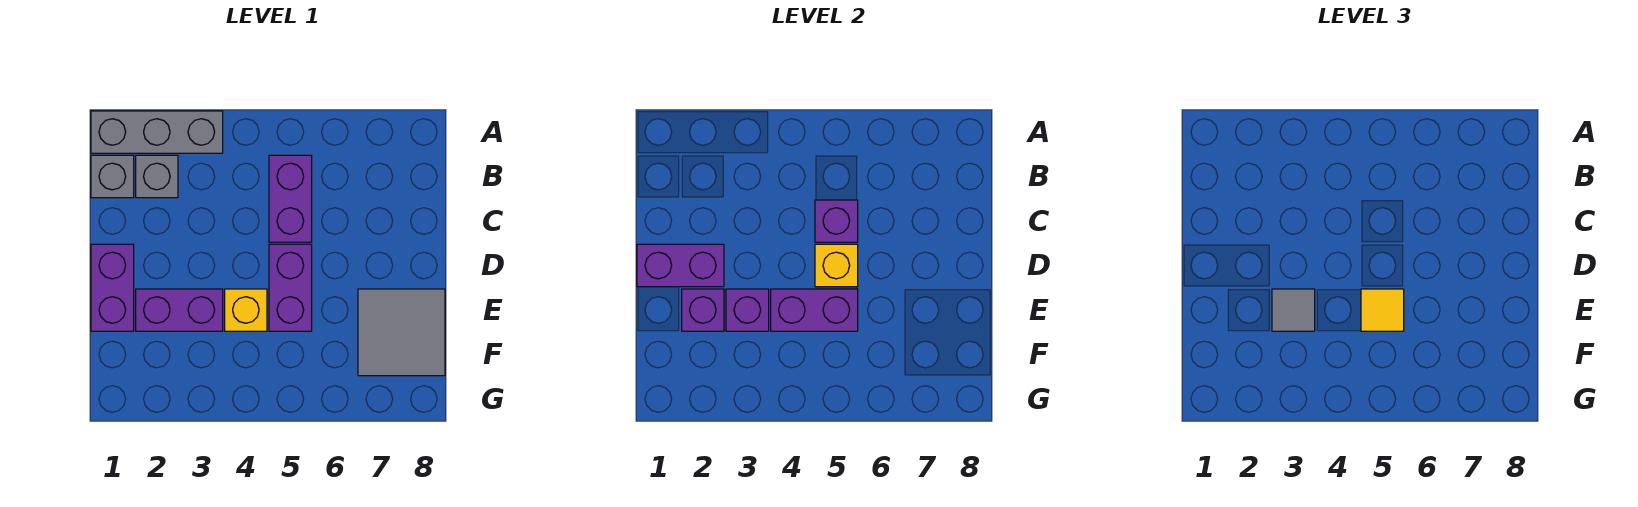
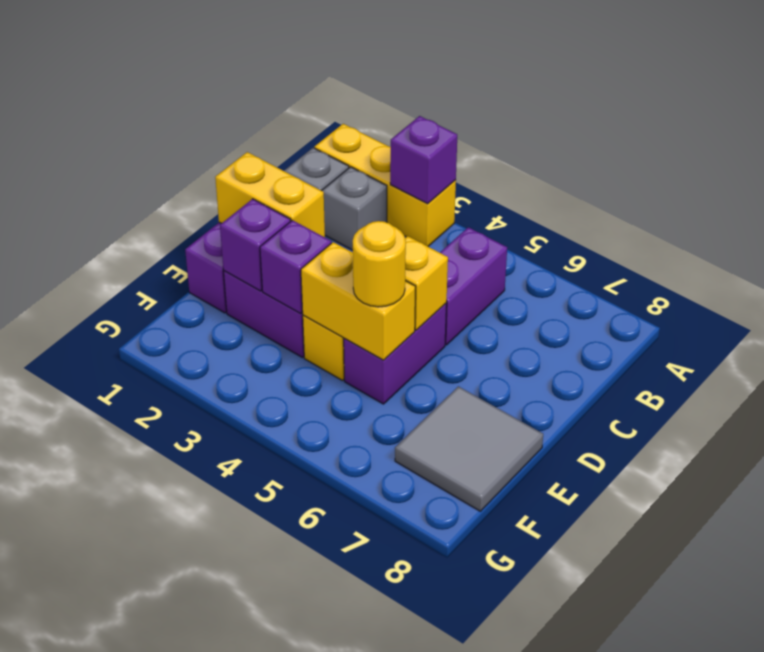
grey 1x3 brick [91,111,223,153] -> yellow 1x3 brick [315,124,456,246]
purple 1x1 brick [815,200,858,242] -> purple 1x1 brick moved to [390,116,457,204]
purple 1x2 brick [637,244,724,287] -> yellow 1x2 brick [215,152,325,237]
grey 1x1 tile [1272,289,1315,331] -> none
purple 1x2 brick [771,289,858,331] -> yellow 1x2 brick [301,242,415,360]
yellow 1x1 tile [1361,289,1404,331] -> yellow 1x1 round brick [353,221,406,307]

